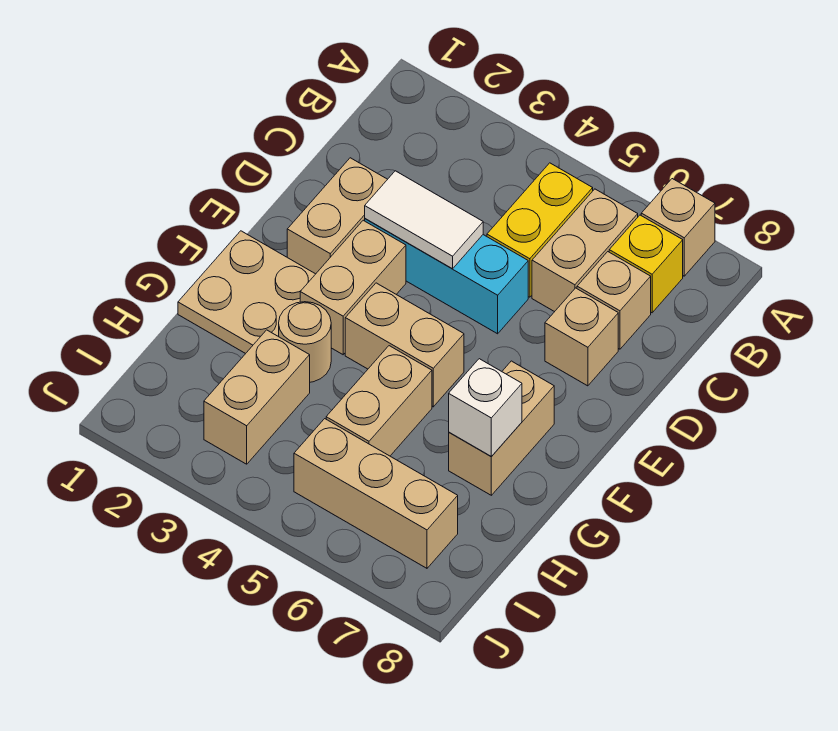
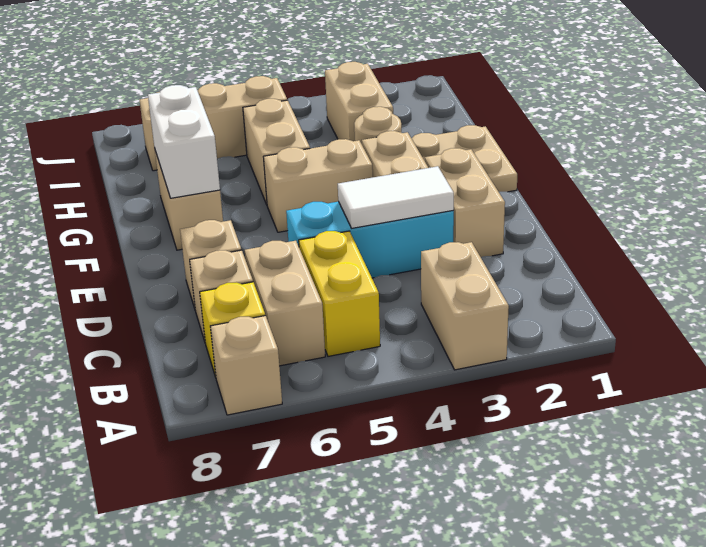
none -> tan 1x2 brick [421,242,509,370]
white 1x1 brick [449,359,522,457] -> white 1x2 brick [148,85,220,198]

